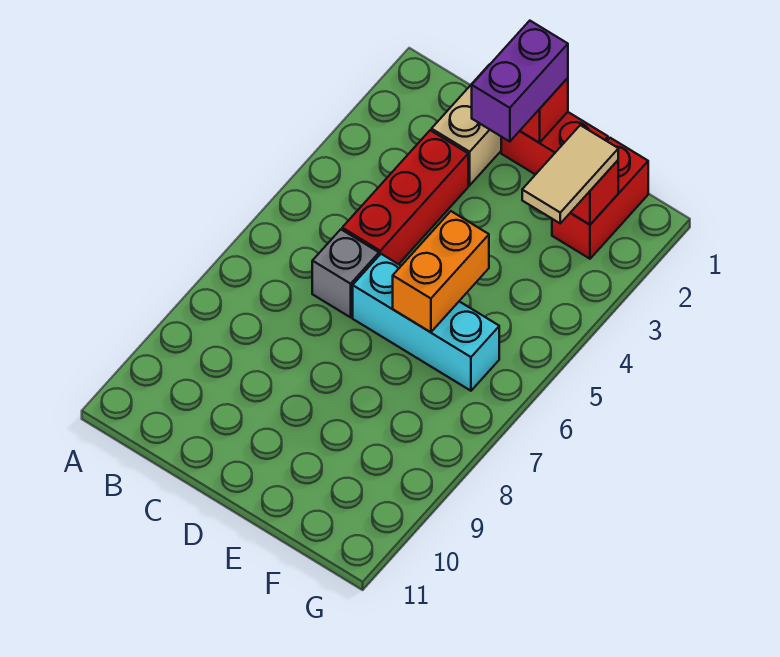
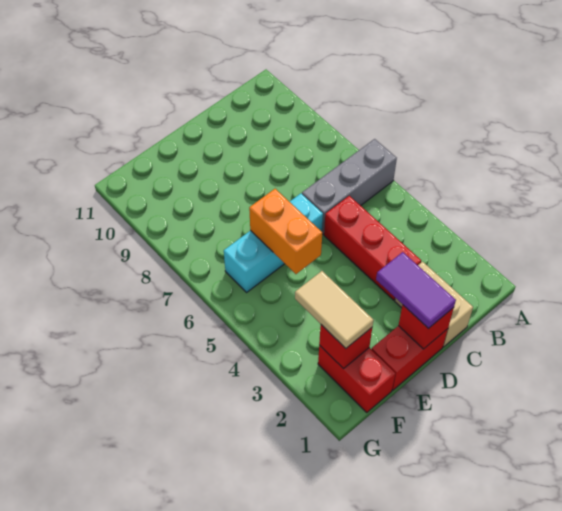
grey 1x1 brick [312,230,379,317] -> grey 1x3 brick [302,139,397,234]
purple 1x2 brick [472,21,568,142] -> purple 1x2 tile [376,252,456,329]

